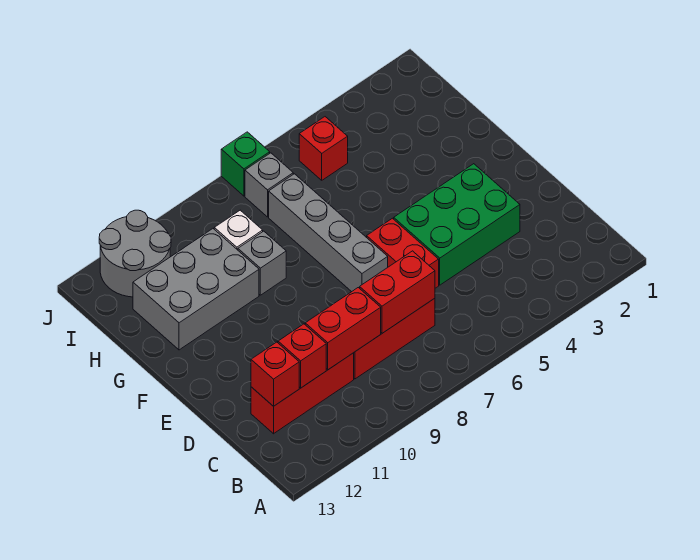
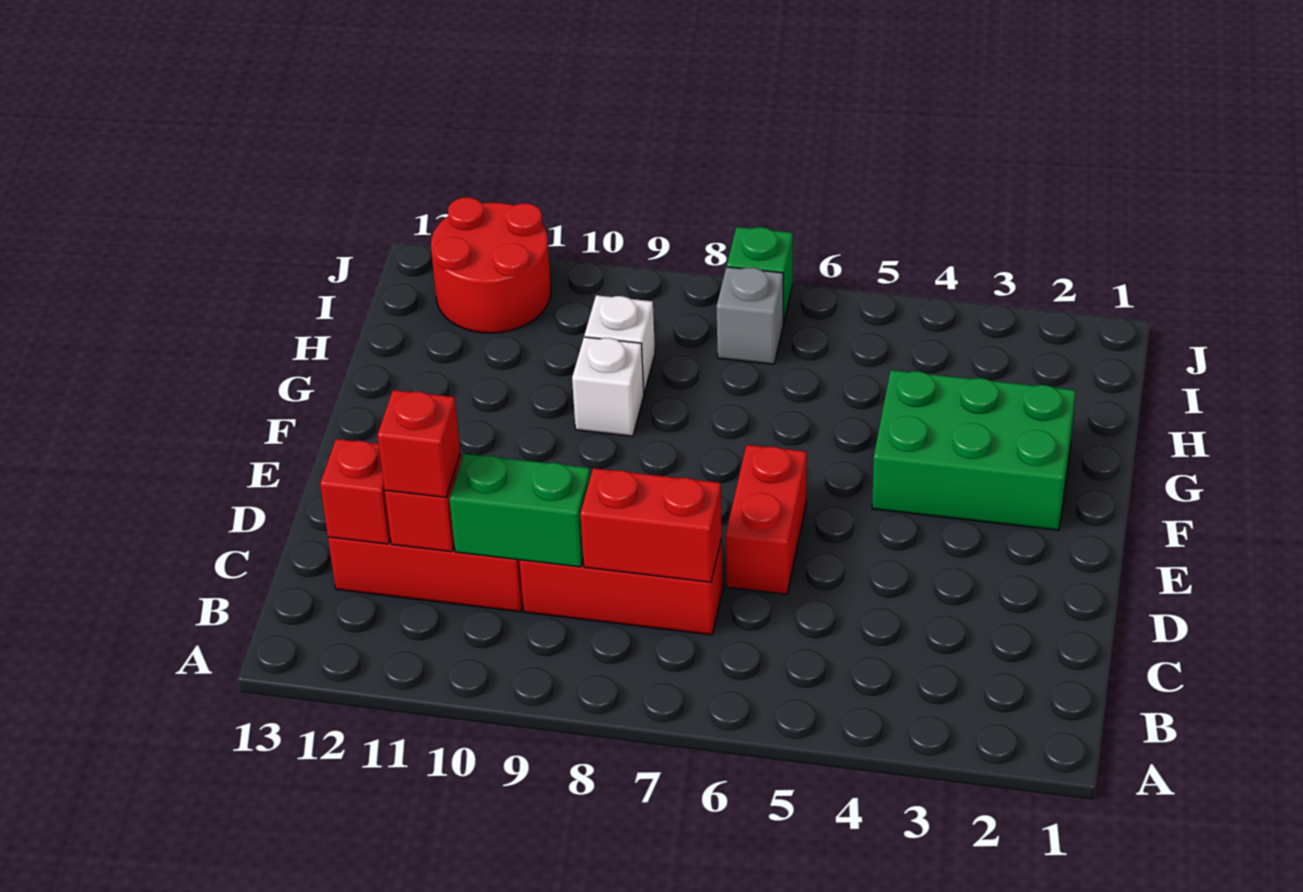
red 1x2 brick [305,288,381,370] -> green 1x2 brick [450,454,590,567]
green 2x3 brick [394,164,520,285] -> green 2x3 brick moved to [872,370,1076,530]
grey 1x4 brick [269,174,388,292] -> none
grey 1x1 brick [238,231,286,295] -> white 1x1 brick [572,337,644,436]
grey 2x3 brick [133,229,259,350] -> none
red 1x1 brick [299,117,348,180] -> red 1x1 brick moved to [377,390,460,497]
grey 2x2 round brick [99,210,171,297] -> red 2x2 round brick [431,197,551,333]

